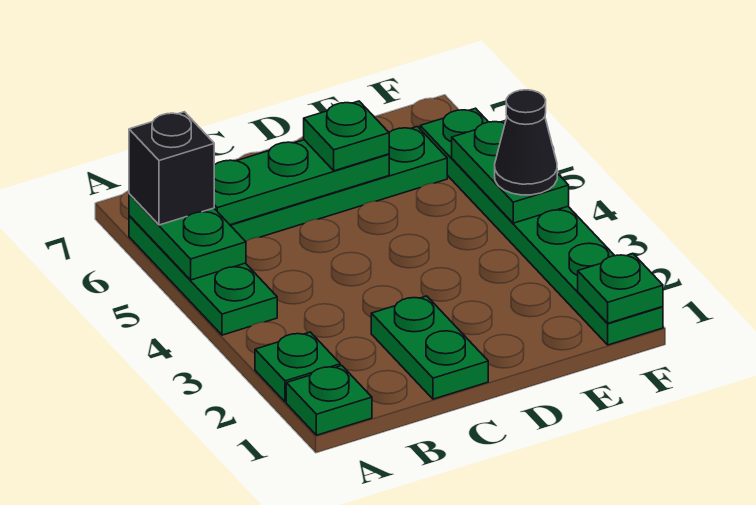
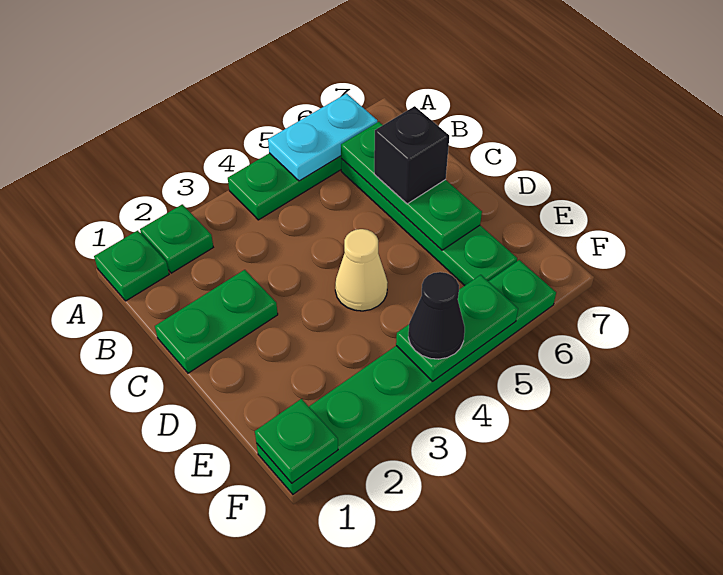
green 1x2 plate [129,194,246,280] -> cyan 1x2 plate [268,94,377,181]
black 1x1 brick [129,112,214,225] -> black 1x1 brick moved to [374,106,449,204]
none -> tan 1x1 cone [335,229,388,311]
green 1x1 plate [304,101,389,171] -> none

